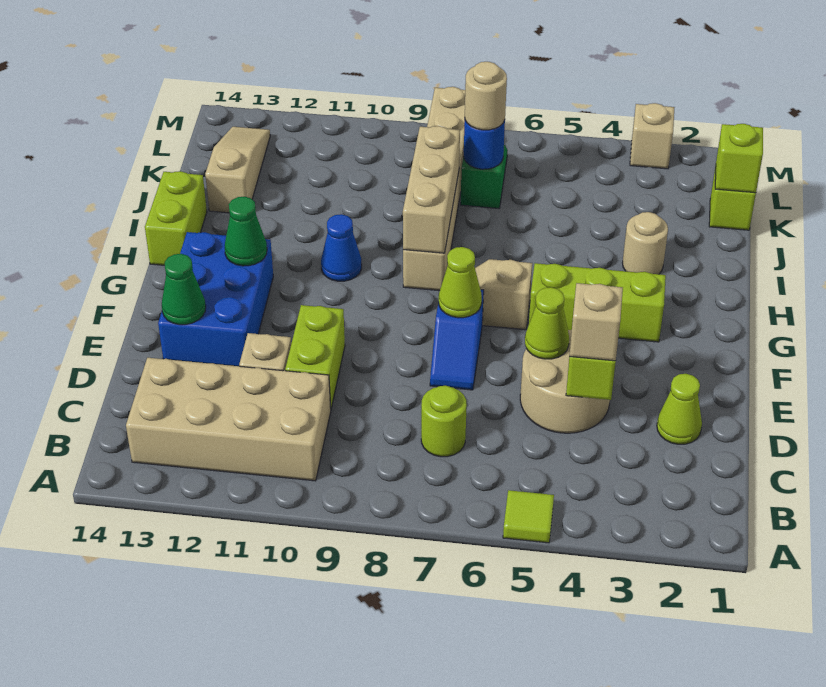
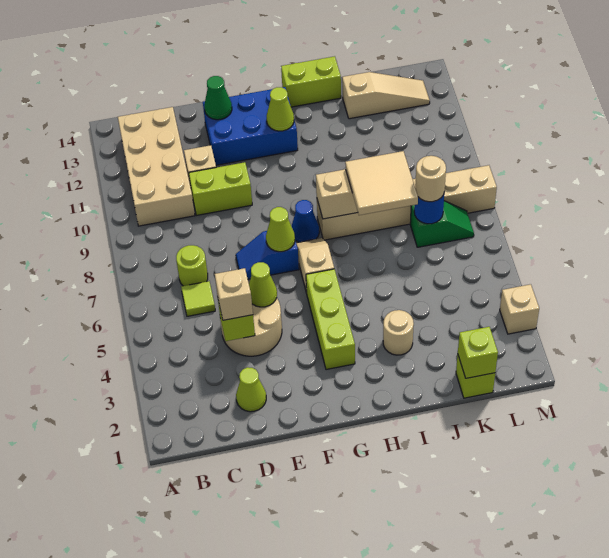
lime 1x1 tile [503,490,554,543] -> lime 1x1 tile moved to [181,281,215,316]
green 1x1 cone [225,197,267,266] -> lime 1x1 cone [266,87,294,131]
blue 1x1 cone [321,214,362,281] -> blue 1x1 cone moved to [292,200,319,242]
none -> tan 2x2 tile [345,151,418,215]

